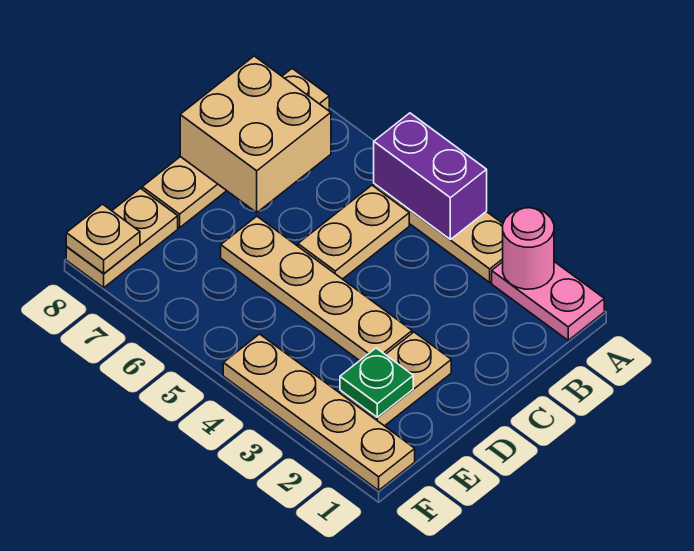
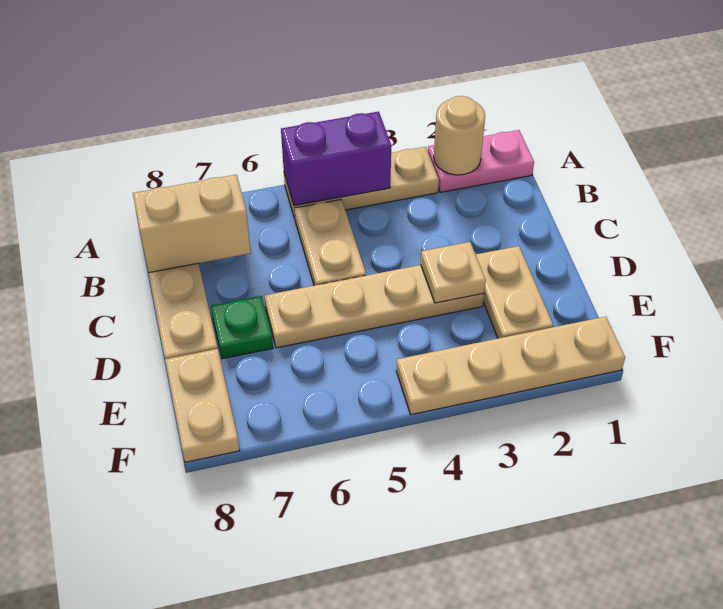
pink 1x1 round brick [503,208,554,289] -> tan 1x1 round brick [434,96,485,175]
tan 2x2 brick [180,56,331,213] -> tan 1x2 brick [133,175,251,273]
green 1x1 plate [340,348,413,417] -> green 1x1 plate moved to [211,296,273,359]
tan 1x1 plate [66,204,140,274] -> tan 1x1 plate moved to [421,242,486,303]

